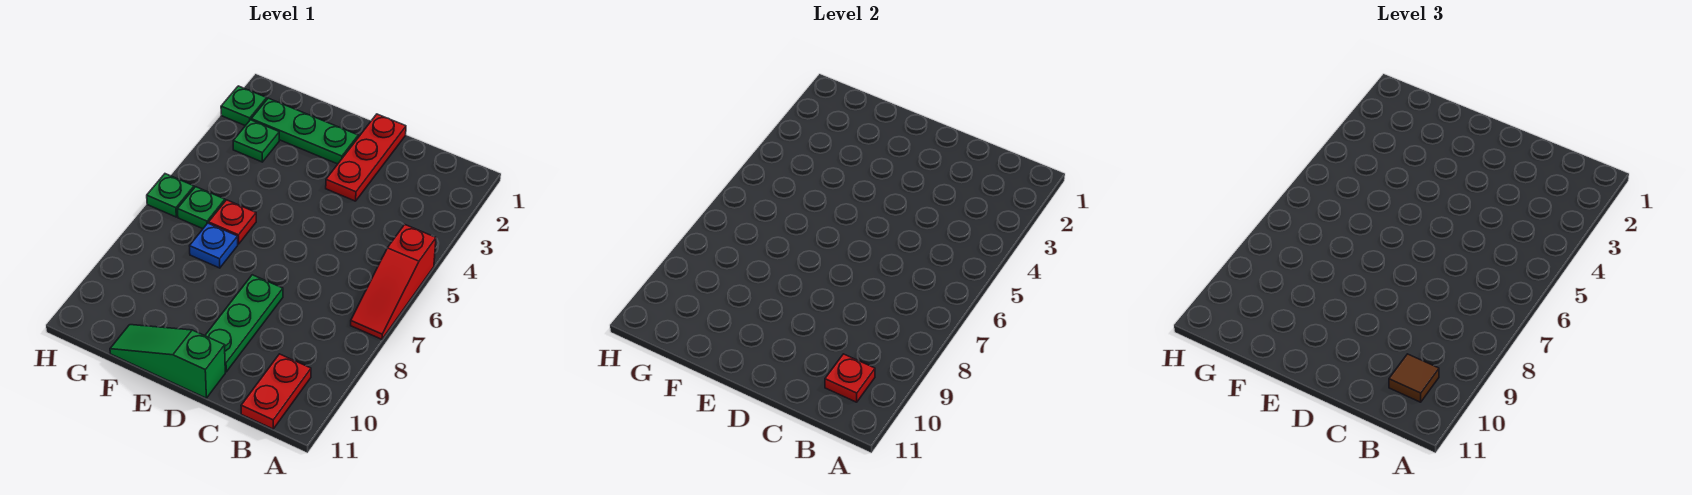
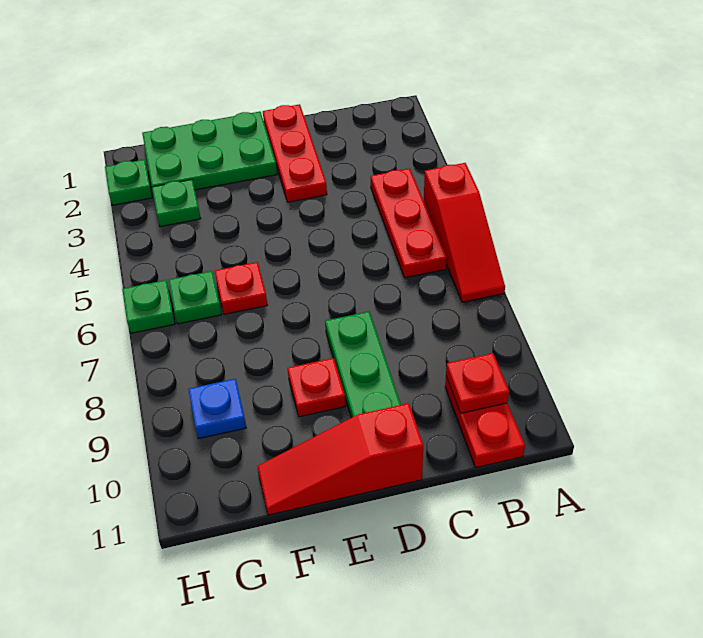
none -> red 1x3 plate [371,168,447,278]
brown 1x1 tile [1389,354,1439,402] -> none
green 1x3 slope [110,325,225,398] -> red 1x3 slope [257,403,423,515]
green 1x3 plate [251,98,358,164] -> green 2x3 plate [142,112,277,190]
none -> red 1x1 plate [288,358,345,417]
blue 1x1 plate [190,223,238,268] -> blue 1x1 plate moved to [189,379,246,439]

